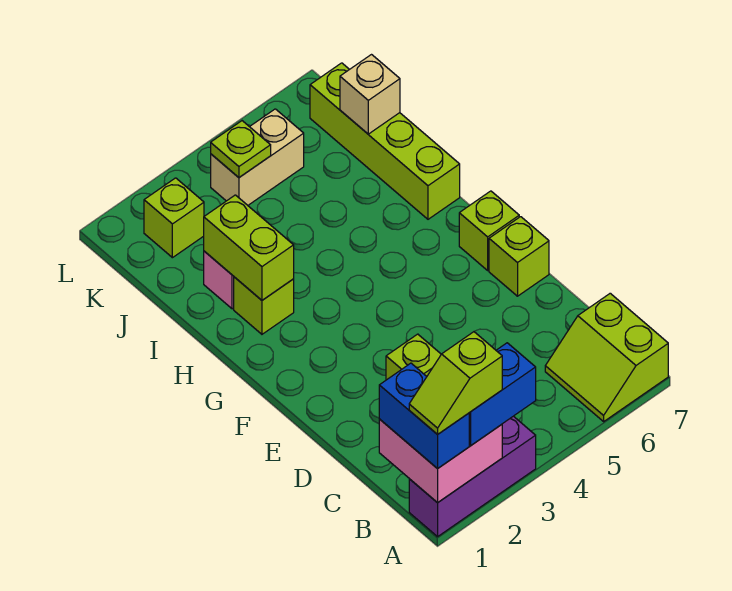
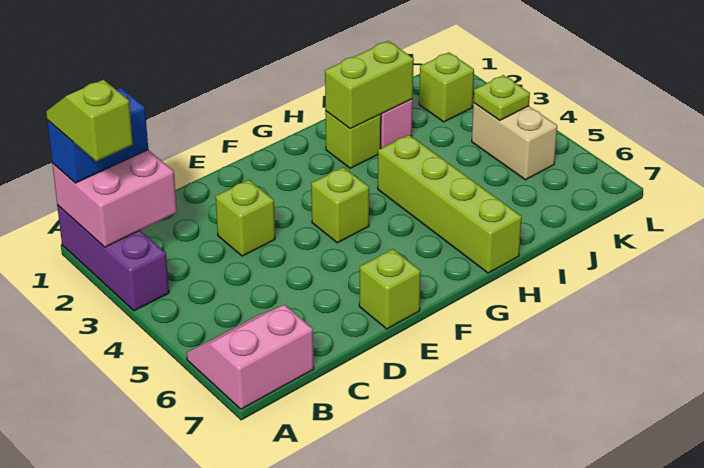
blue 1x2 brick [469,343,536,445] -> none
lime 2x2 slope [545,293,668,421] -> pink 2x2 slope [187,305,314,409]
lime 1x1 brick [459,191,519,270] -> lime 1x1 brick moved to [311,167,369,243]
lime 1x4 brick [310,63,460,219] -> lime 1x4 brick turned to [378,135,522,273]
tan 1x1 brick [340,55,400,134] -> none

